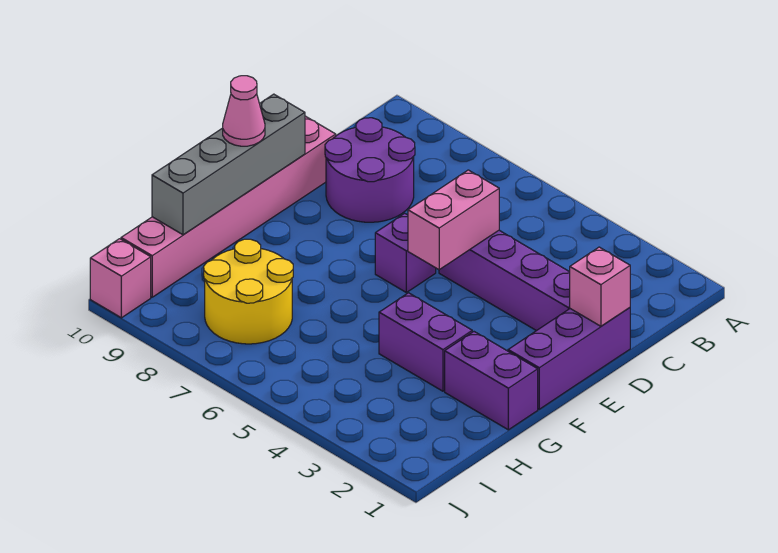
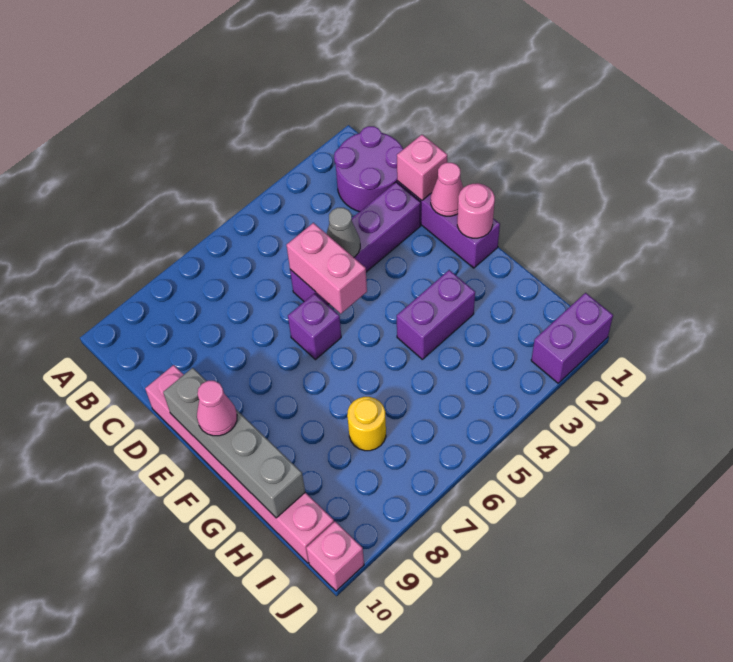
purple 2x2 round brick [325,118,415,222] -> purple 2x2 round brick moved to [334,126,403,212]
none -> grey 1x1 cone [327,208,360,257]
none -> pink 1x1 cone [431,163,463,216]
none -> pink 1x1 round brick [457,183,495,238]
purple 1x2 brick [445,332,538,430] -> purple 1x2 brick moved to [531,293,613,383]
yellow 2x2 round brick [204,239,293,344] -> yellow 1x1 round brick [347,397,386,451]

